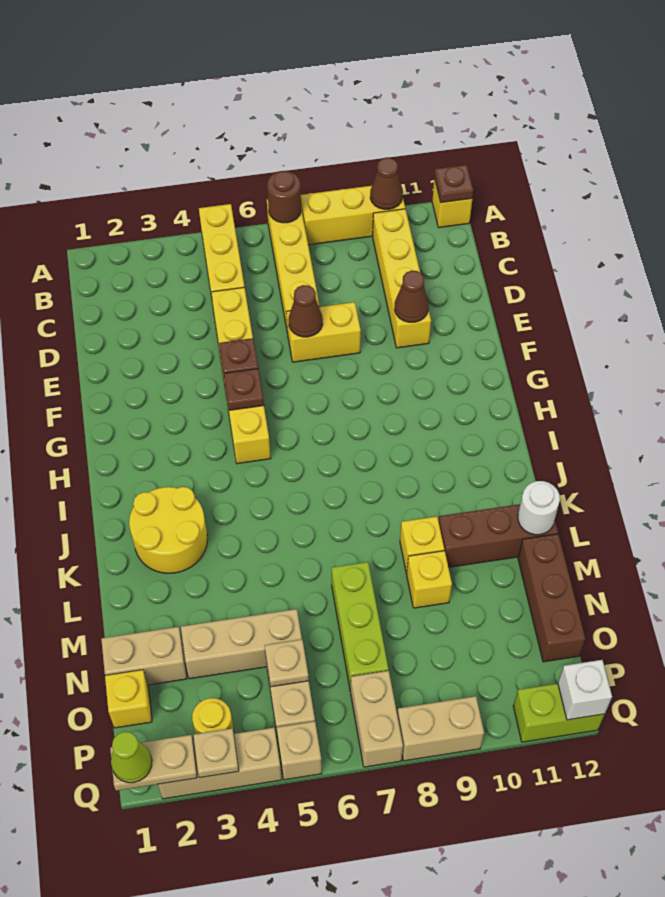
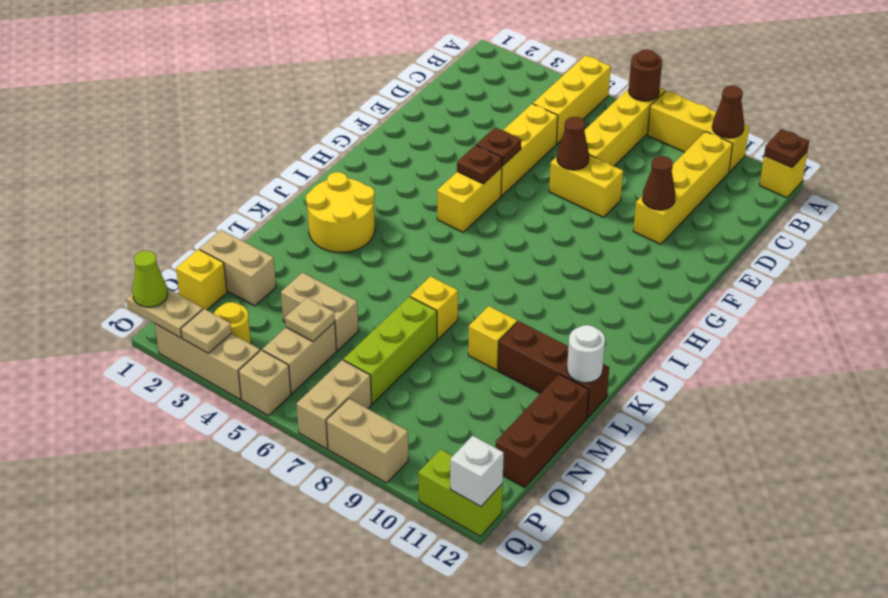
yellow 1x1 brick [407,551,452,608] -> yellow 1x1 brick moved to [410,276,458,339]
tan 1x3 brick [181,609,302,679] -> tan 1x2 brick [281,272,359,351]

